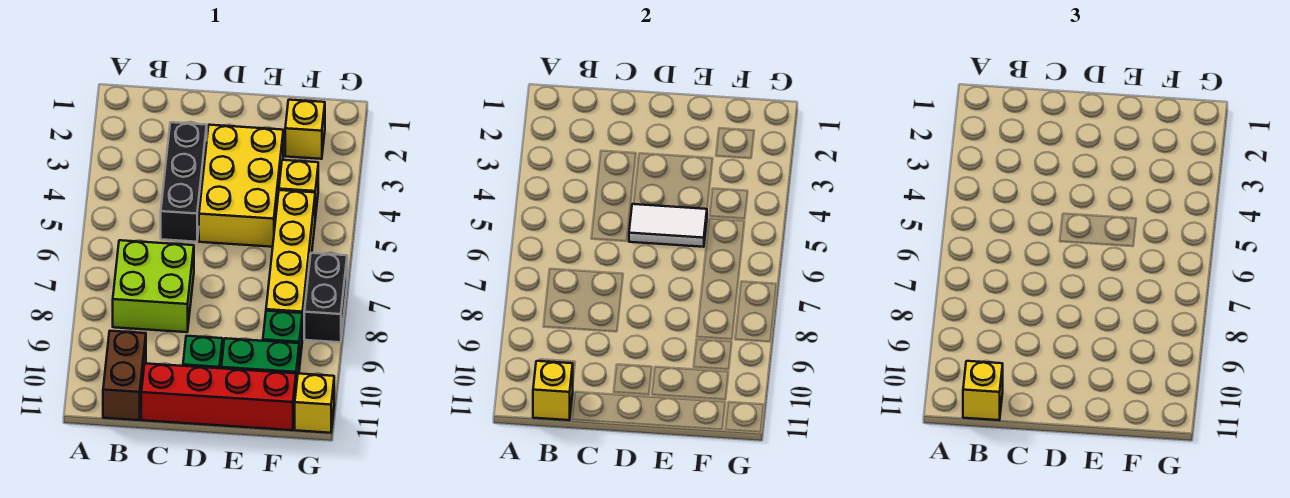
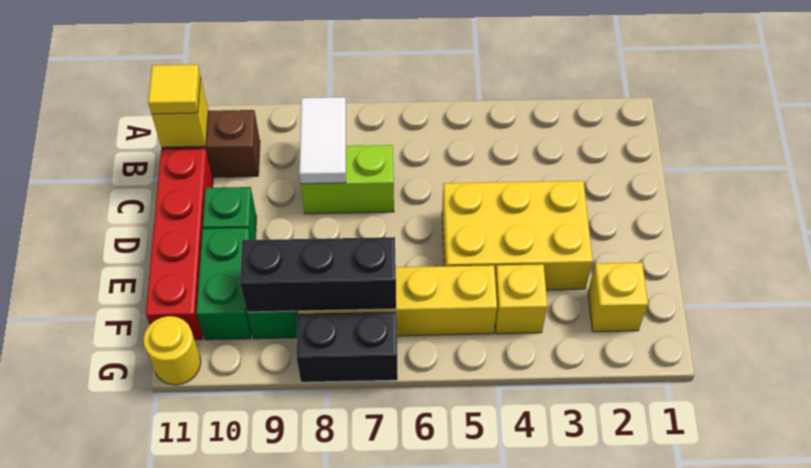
lime 2x2 brick [113,240,194,332] -> lime 1x2 brick [301,145,394,214]
yellow 1x1 brick [963,361,1003,420] -> yellow 1x1 tile [148,65,201,114]
black 1x3 brick [161,122,207,242] -> black 1x3 brick moved to [240,237,396,312]
white 1x2 tile [629,204,707,247] -> white 1x2 tile moved to [299,97,346,184]
yellow 1x1 brick [295,374,334,433] -> yellow 1x1 round brick [143,316,201,385]

